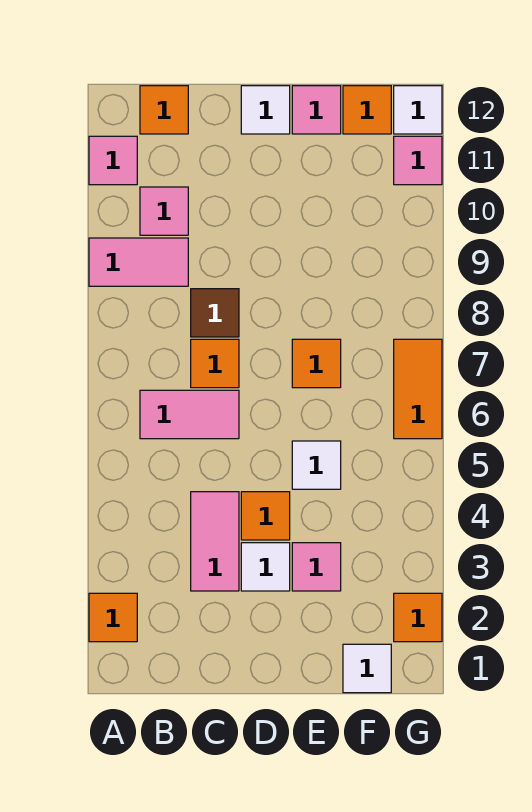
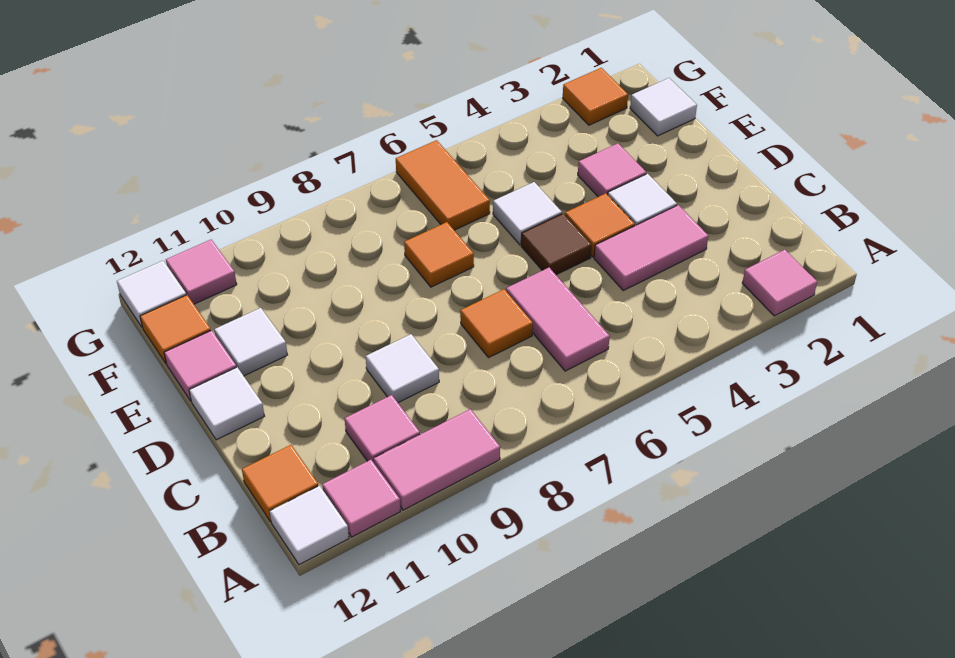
orange 1x1 tile [89,593,137,642] -> pink 1x1 tile [742,250,817,316]
pink 1x2 tile [89,238,188,286] -> pink 1x2 tile turned to [374,409,500,510]
none -> white 1x1 tile [270,486,349,565]
brown 1x1 tile [191,289,239,337] -> brown 1x1 tile moved to [521,214,592,275]
none -> white 1x1 tile [366,334,439,403]
none -> white 1x1 tile [214,308,287,376]
orange 1x2 tile [394,339,442,439] -> orange 1x2 tile turned to [396,140,490,230]

